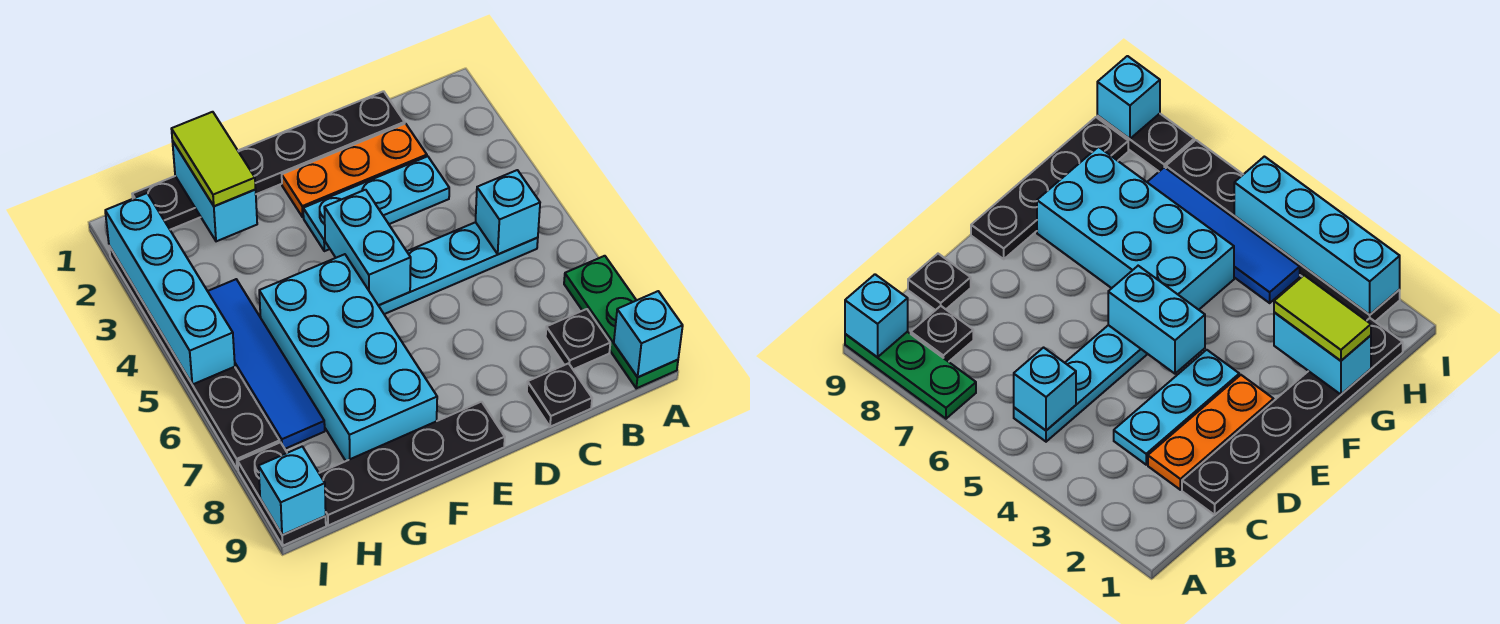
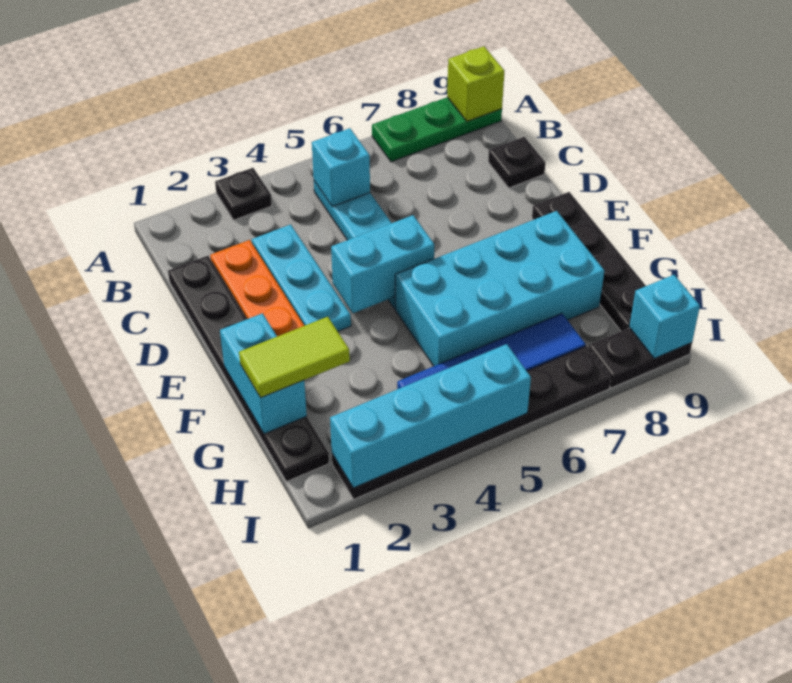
cyan 1x1 brick [614,291,683,377] -> lime 1x1 brick [447,46,504,121]
black 1x1 plate [546,309,610,369] -> black 1x1 plate moved to [215,168,272,220]
cyan 1x2 brick [172,141,257,241] -> cyan 1x2 brick turned to [220,313,307,434]

